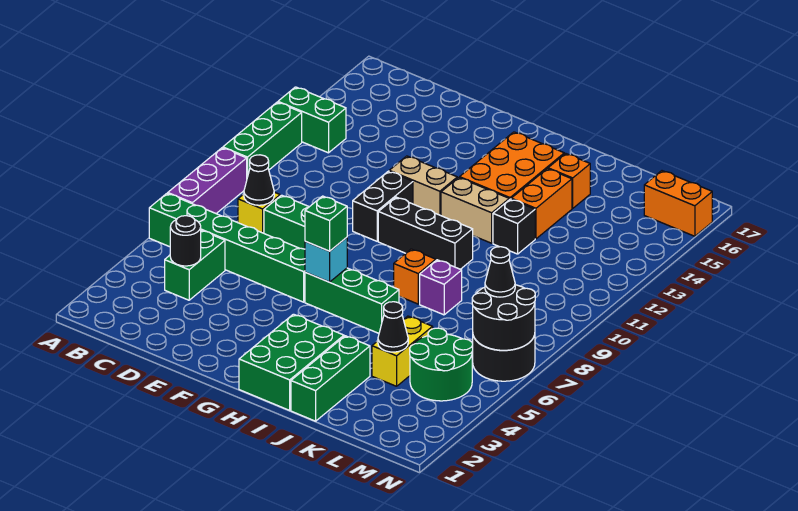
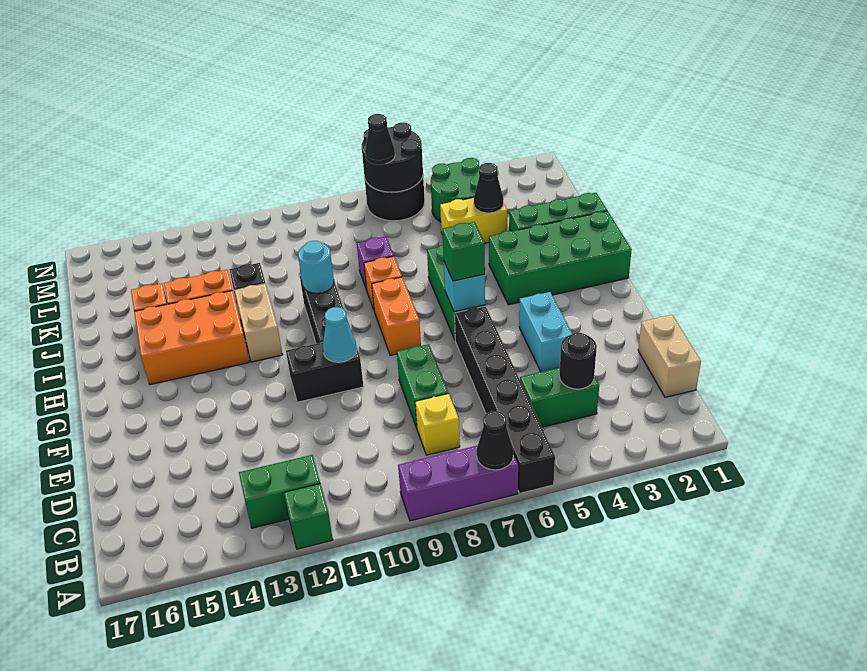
green 1x6 brick [149,193,305,302] -> black 1x6 brick [455,306,555,493]
green 1x3 brick [223,102,302,177] -> green 1x1 brick [284,484,333,549]
green 1x2 brick [278,87,346,153] -> green 1x2 brick turned to [239,455,320,528]
black 1x1 cone [244,155,274,205] -> black 1x1 cone moved to [476,411,513,470]
none -> cyan 1x2 brick [519,292,572,372]
none -> cyan 1x1 cone [323,307,357,362]
tan 1x2 brick [389,156,457,216] -> tan 1x2 brick moved to [638,315,701,397]
green 2x3 brick [239,314,344,410] -> green 2x4 brick [489,211,632,305]
none -> cyan 1x1 round brick [298,241,334,293]
orange 1x2 brick [644,171,712,236] -> orange 1x2 brick moved to [372,277,421,355]

